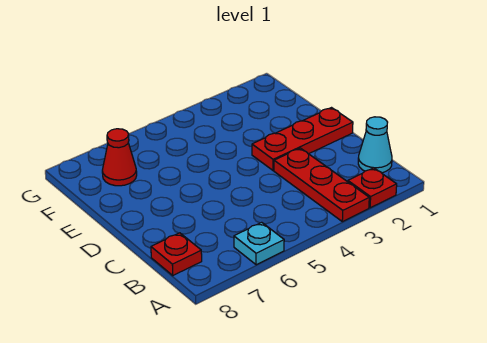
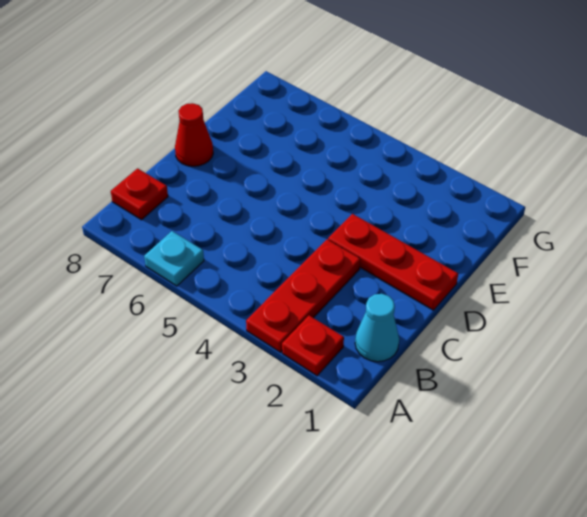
red 1x1 cone [102,129,137,186] -> red 1x1 cone moved to [175,103,213,166]

